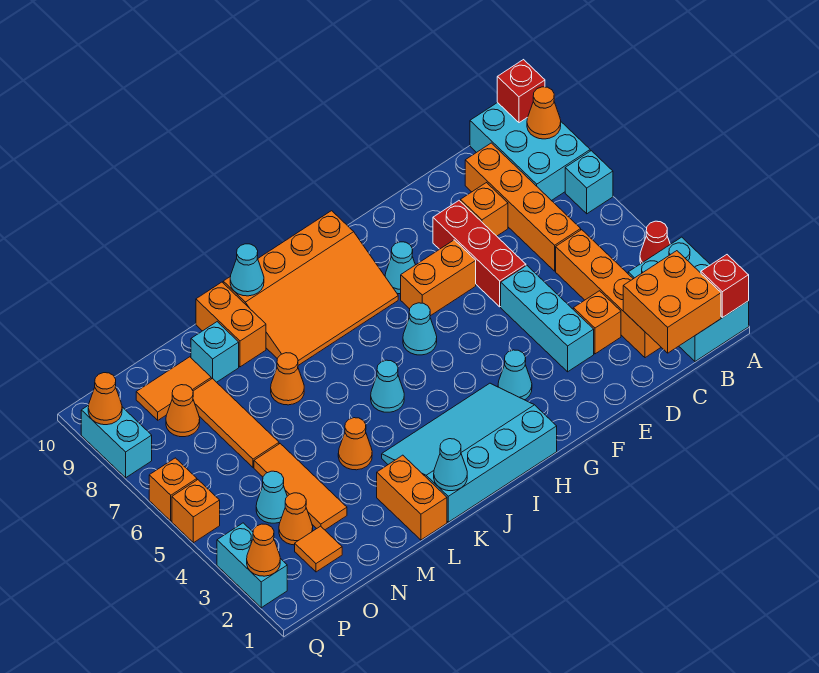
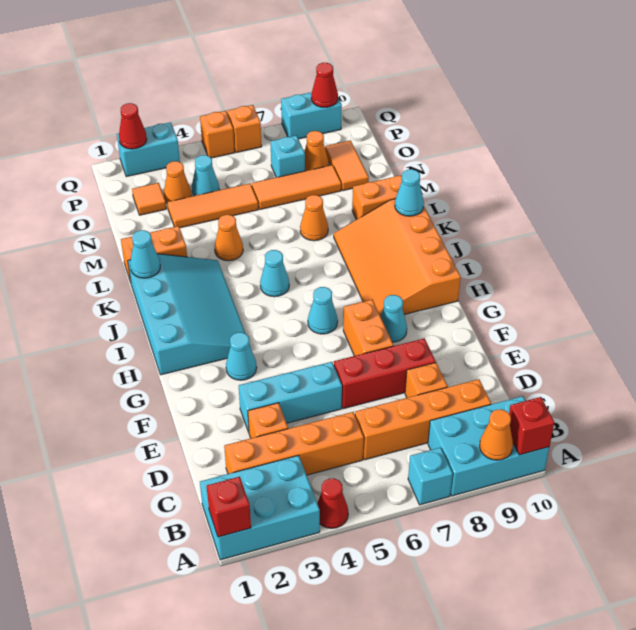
orange 2x2 brick [623,251,721,353] -> none
cyan 1x1 brick [191,322,239,382] -> cyan 1x1 brick moved to [271,135,305,177]
orange 1x1 cone [247,524,280,576] -> red 1x1 cone [119,103,147,149]
orange 1x1 cone [88,373,122,425] -> red 1x1 cone [311,63,338,107]

